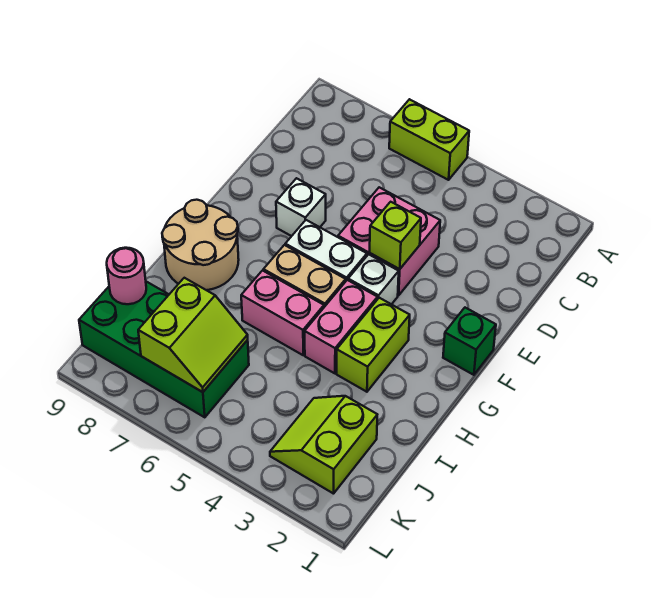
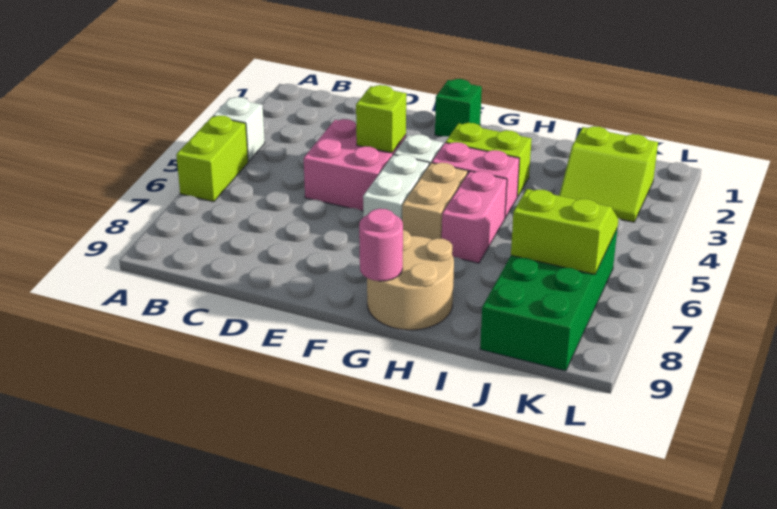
white 1x1 brick [276,178,326,236] -> white 1x1 brick moved to [213,97,265,161]
pink 1x1 round brick [107,248,146,304] -> pink 1x1 round brick moved to [359,209,403,281]

